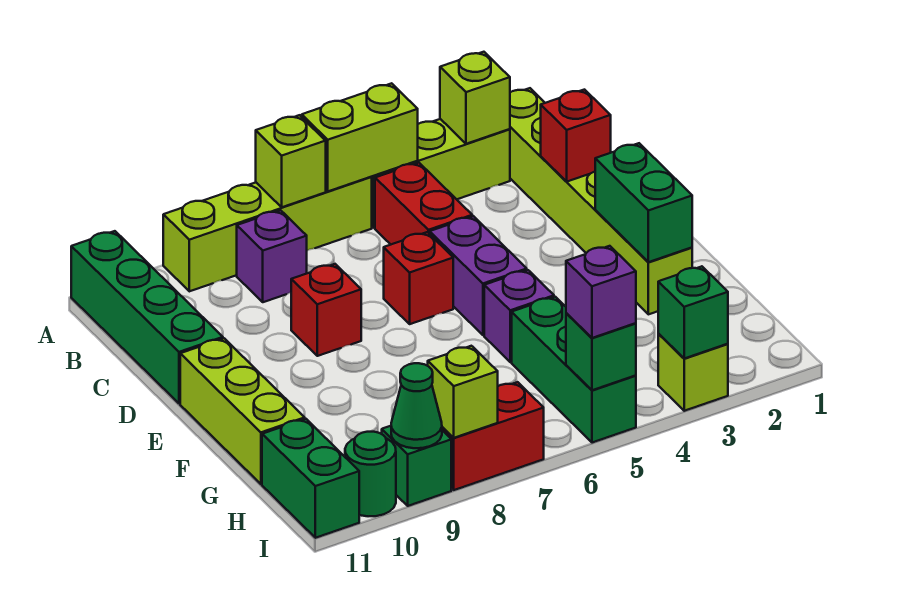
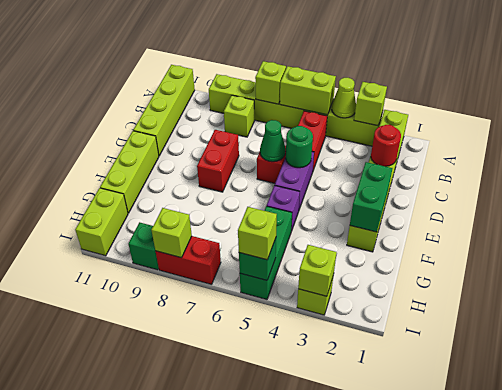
none -> lime 1x1 cone [332,78,356,118]
green 1x4 brick [71,231,223,404] -> lime 1x4 brick [133,65,195,156]
purple 1x1 brick [237,210,307,302] -> lime 1x1 brick [224,95,254,137]
red 1x1 brick [541,90,611,182] -> red 1x1 round brick [371,125,401,166]
red 1x1 brick [291,264,361,356] -> red 1x2 brick [197,130,239,192]
green 1x2 brick [262,419,359,538] -> lime 1x2 brick [75,188,128,256]
green 1x1 brick [658,266,728,358] -> lime 1x1 brick [298,245,337,296]
purple 1x1 brick [566,246,636,338] -> lime 1x1 brick [238,207,277,260]
green 1x1 cone [391,363,442,448] -> green 1x1 cone moved to [260,120,286,162]
green 1x1 round brick [345,432,396,516] -> green 1x1 round brick moved to [286,126,313,168]

